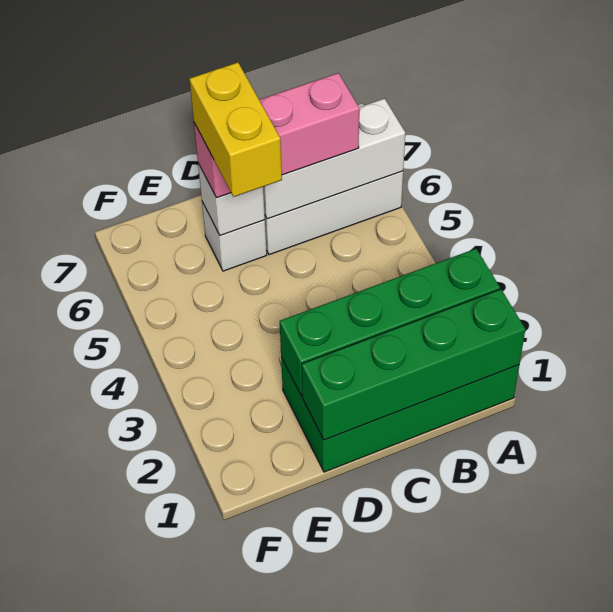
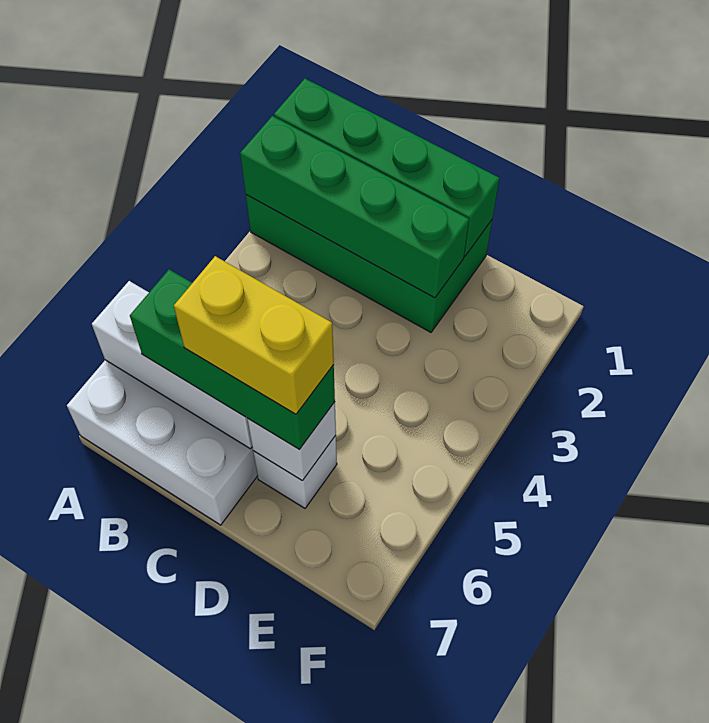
pink 1x3 brick [194,73,359,198] -> green 1x3 brick [130,270,335,449]
yellow 1x2 brick [190,62,282,197] -> yellow 1x2 brick turned to [174,256,334,414]

